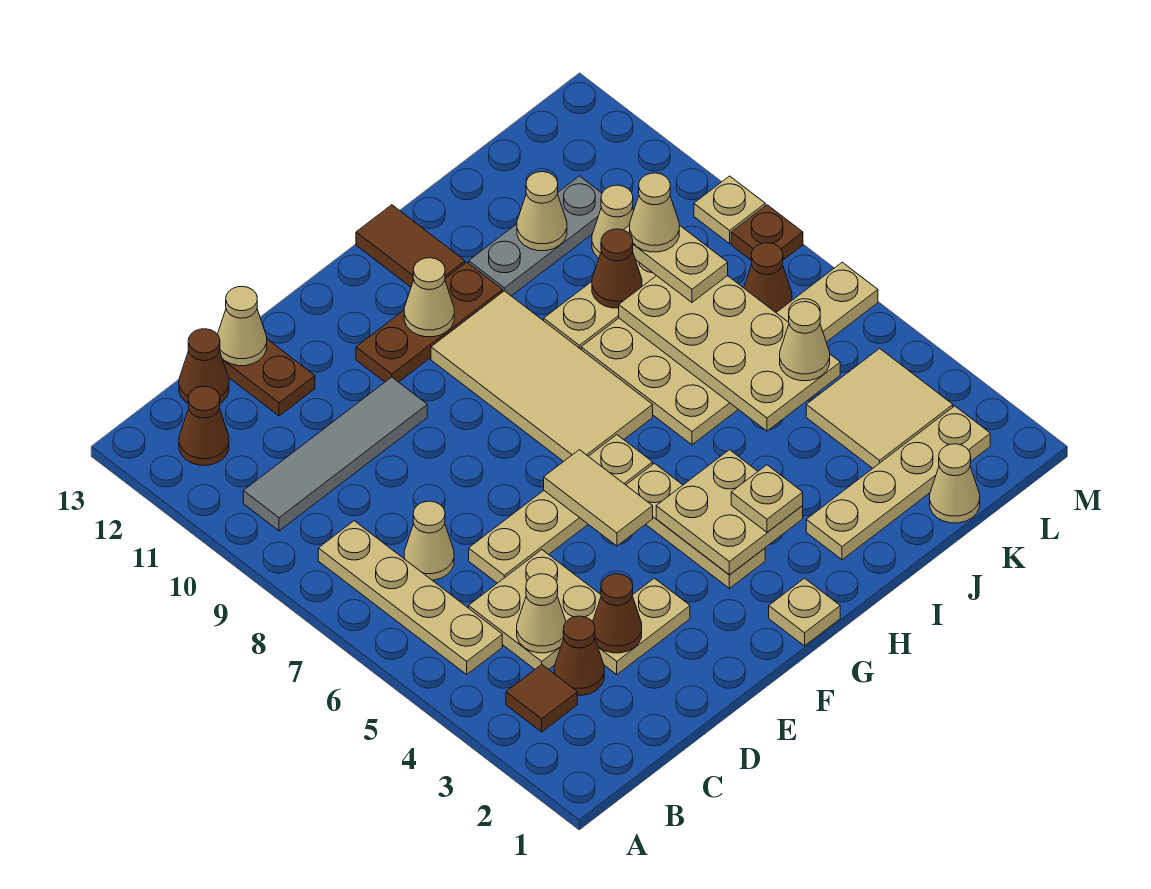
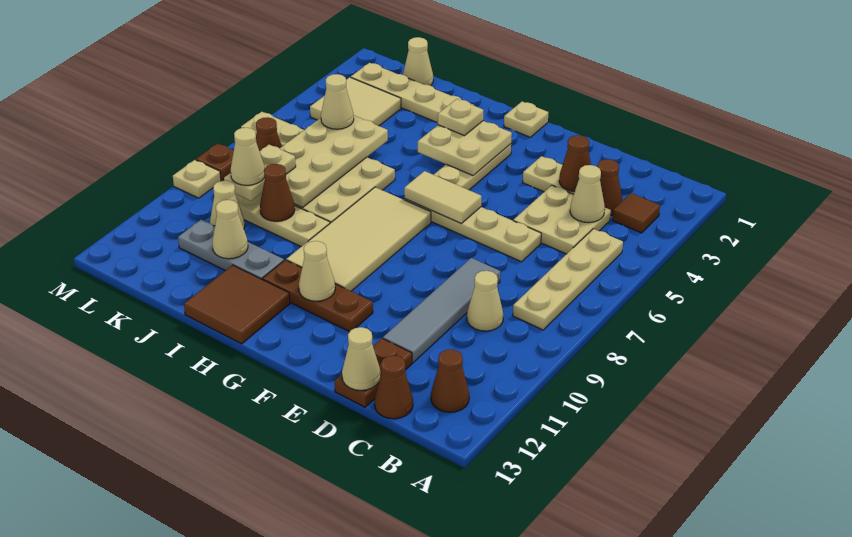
grey 1x4 tile [243,377,427,531] -> grey 1x4 tile turned to [383,258,500,363]
tan 1x1 cone [404,501,454,580] -> tan 1x1 cone moved to [467,271,503,331]
tan 1x2 tile [544,450,653,546] -> tan 1x2 tile turned to [404,171,481,224]
brown 1x2 tile [356,205,465,287] -> brown 2x2 tile [184,265,290,344]

